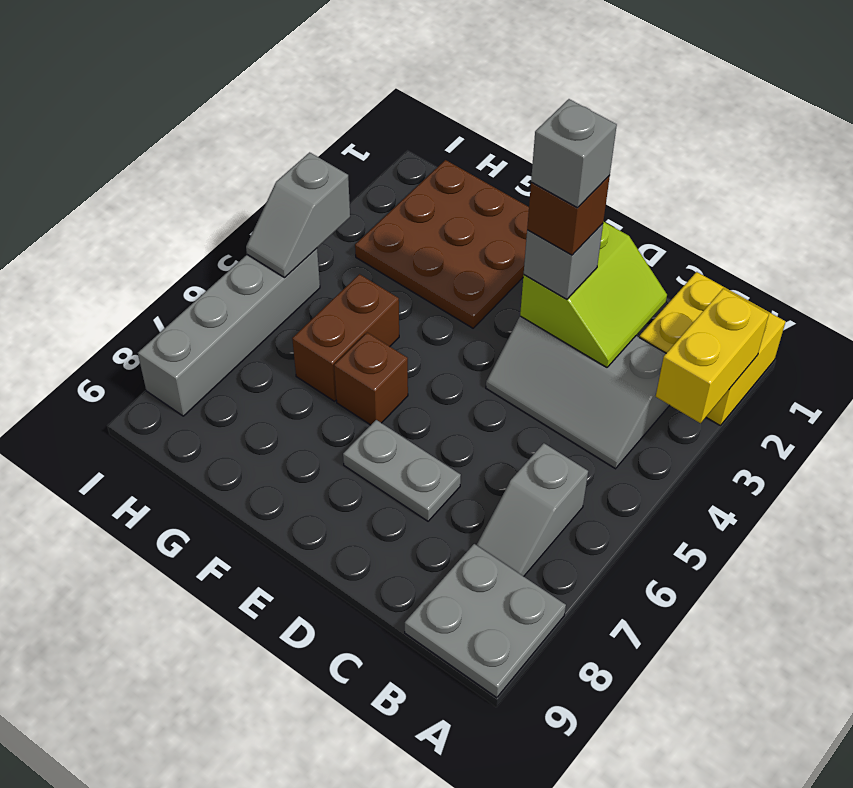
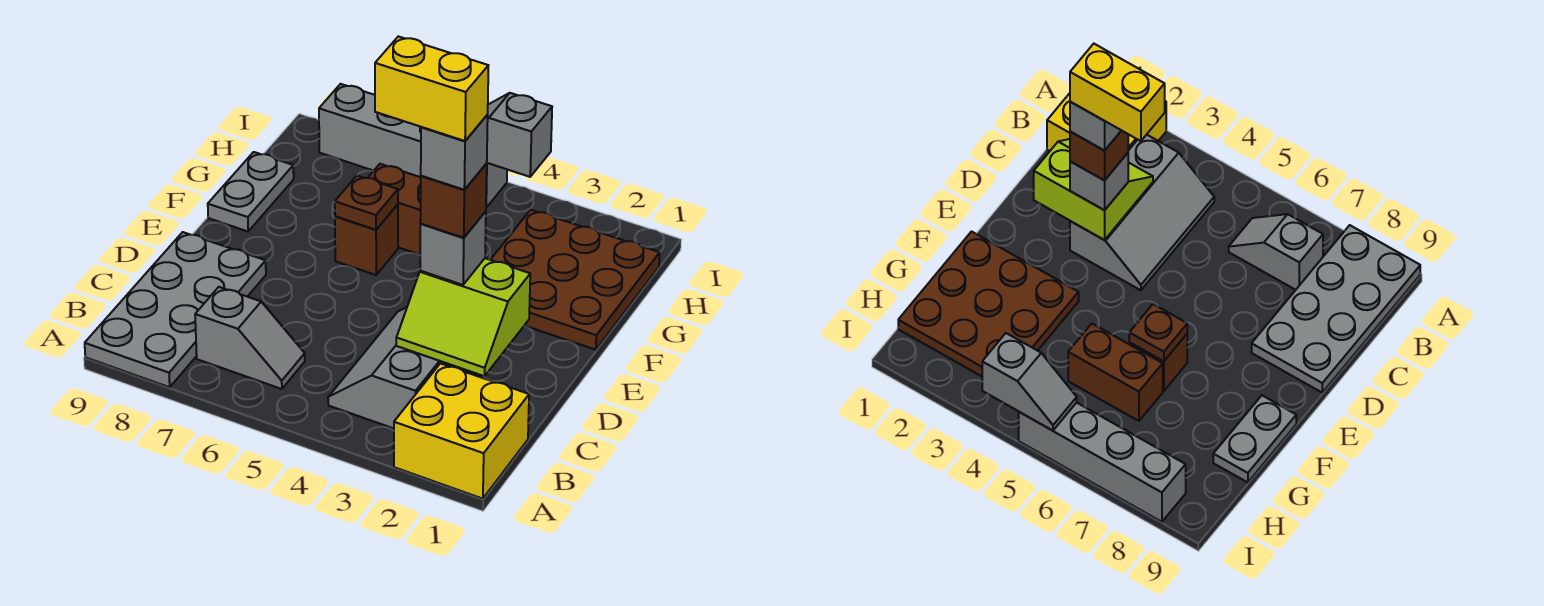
yellow 1x2 brick [656,288,769,423] -> yellow 1x2 brick moved to [375,36,488,141]
grey 2x2 plate [405,544,566,698] -> grey 2x4 plate [85,232,266,387]
grey 1x2 slope [477,443,588,576] -> grey 1x2 slope turned to [195,287,305,389]
grey 1x2 plate [343,420,461,521] -> grey 1x2 plate moved to [208,152,294,231]
none -> brown 1x1 plate [335,176,398,230]

